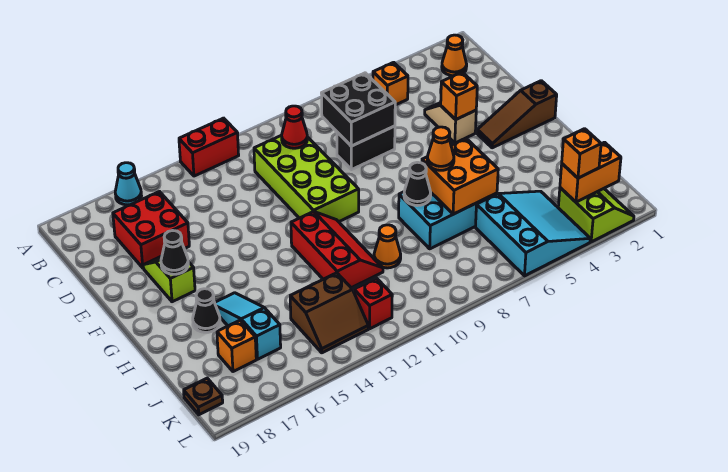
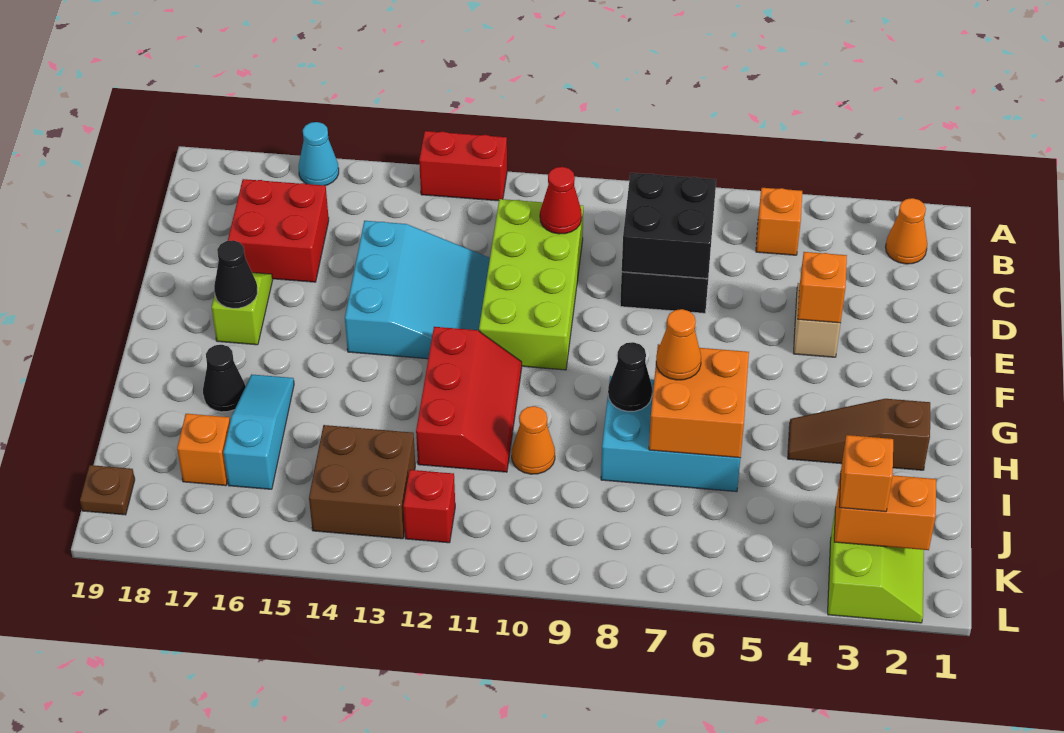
brown 1x3 slope [477,81,557,148] -> brown 1x3 slope moved to [788,399,930,470]
cyan 3x3 slope [476,191,590,276] -> cyan 3x3 slope moved to [345,221,490,359]
brown 2x2 slope [290,273,368,353] -> brown 2x2 brick [309,425,415,539]

